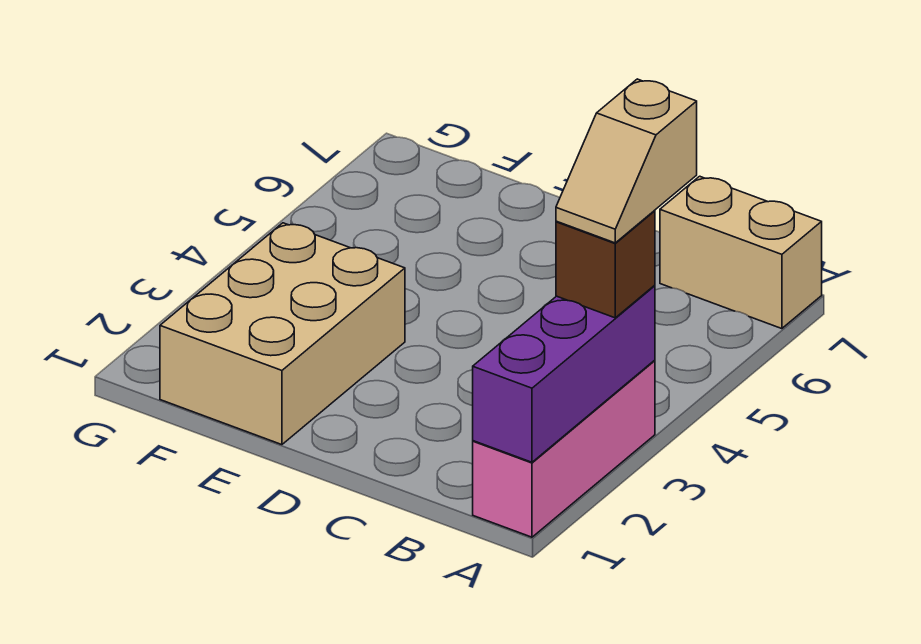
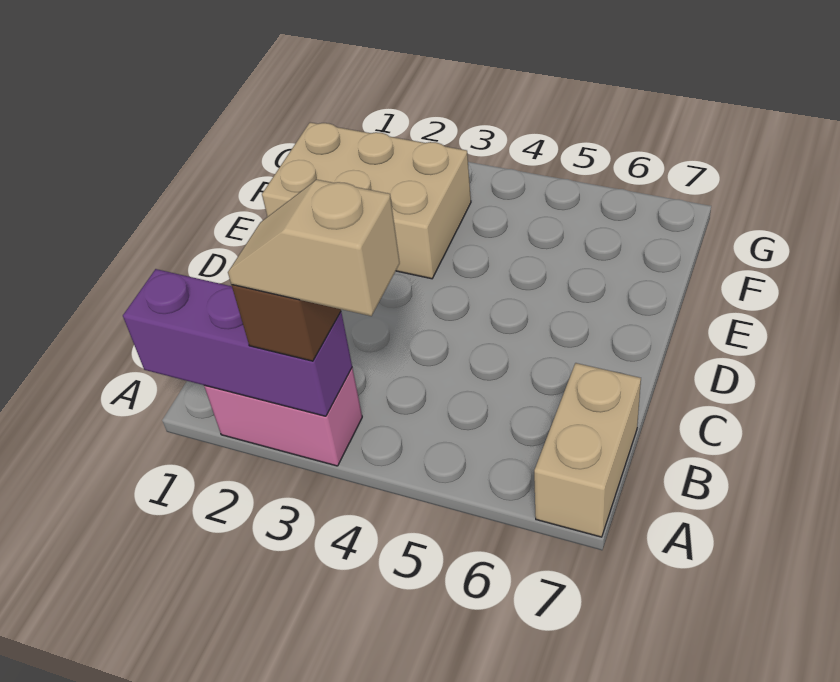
pink 1x3 brick [473,360,655,537] -> pink 1x2 brick [204,368,362,466]

